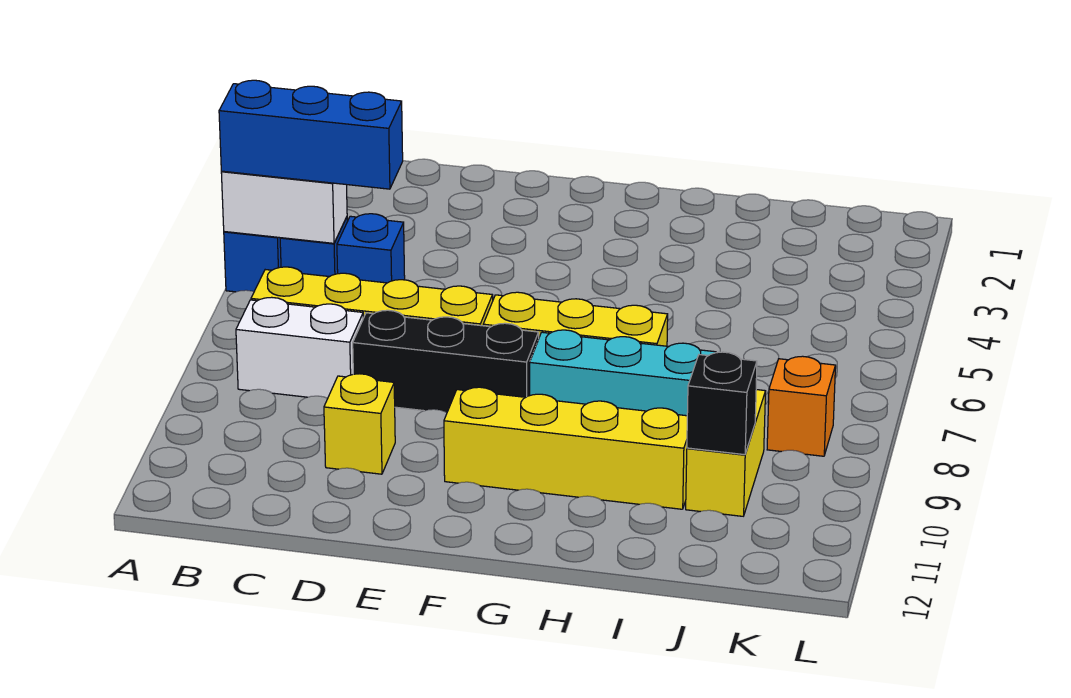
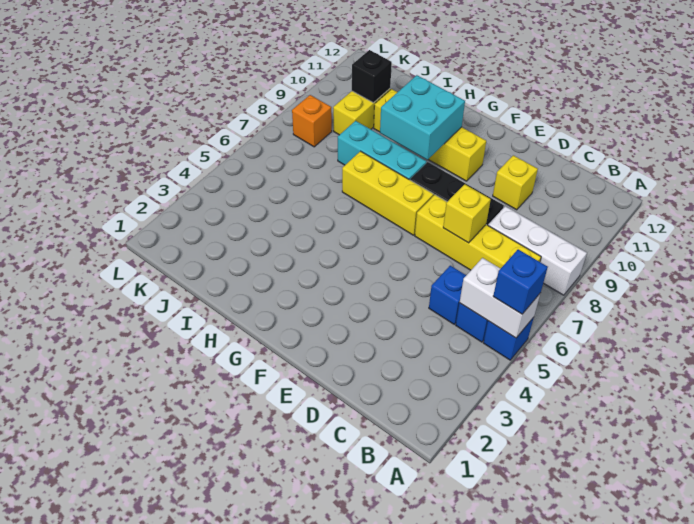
blue 1x3 brick [219,80,403,189] -> blue 1x1 brick [493,249,548,314]
white 1x2 brick [236,297,363,398] -> white 1x3 brick [488,206,587,295]
none -> yellow 1x1 brick [443,184,491,243]
none -> cyan 2x2 brick [380,75,465,160]

